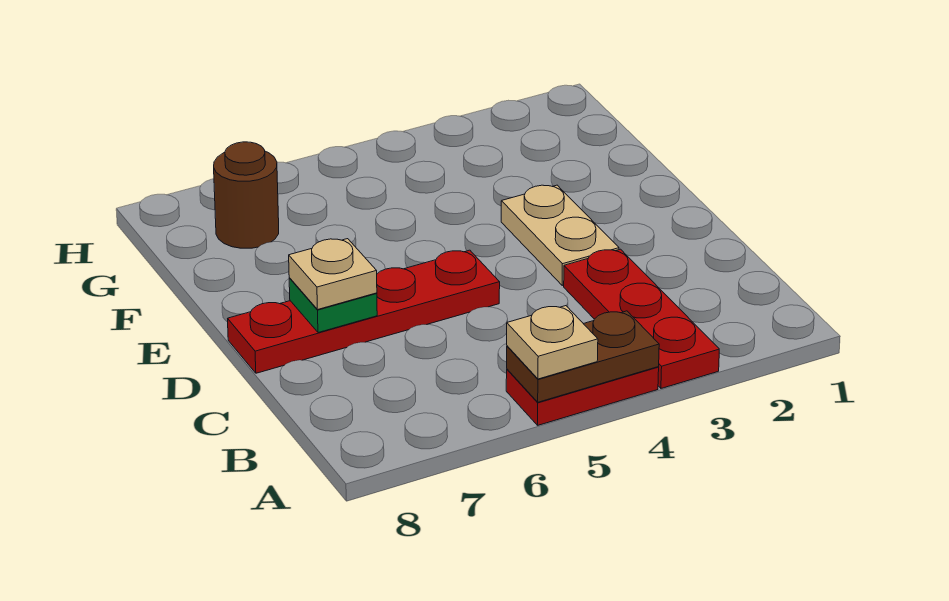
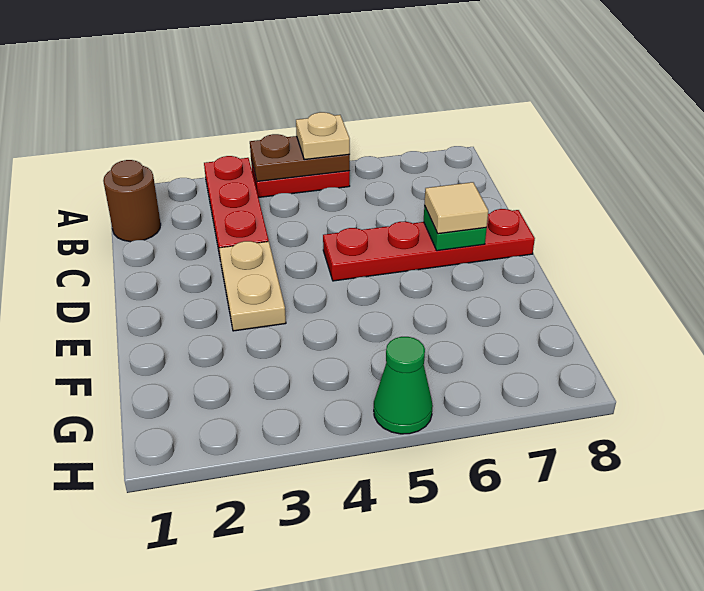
tan 1x1 plate [289,239,377,309] -> tan 1x1 tile [424,182,488,234]
brown 1x1 round brick [214,142,279,248] -> brown 1x1 round brick moved to [103,160,161,242]
none -> green 1x1 cone [374,337,433,434]

